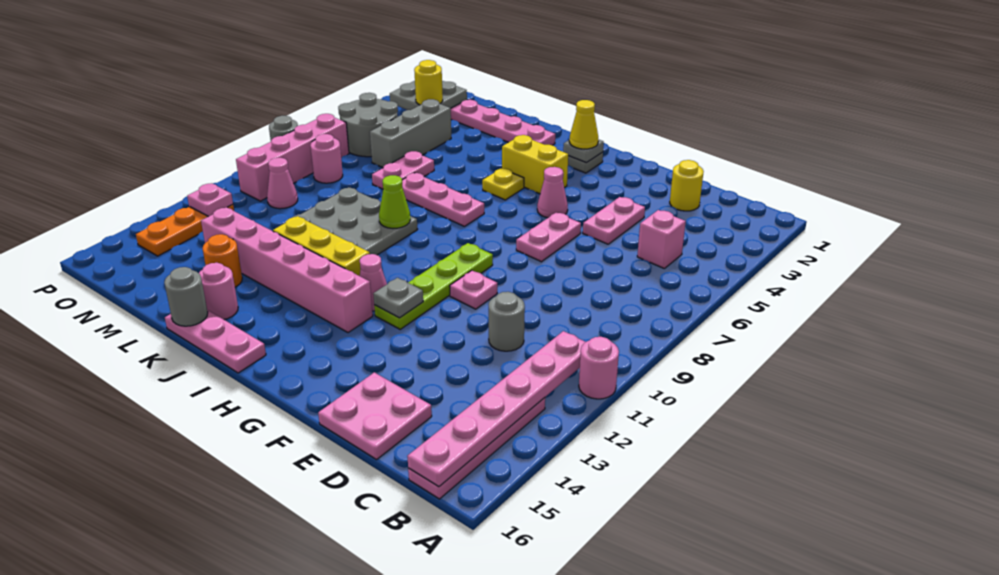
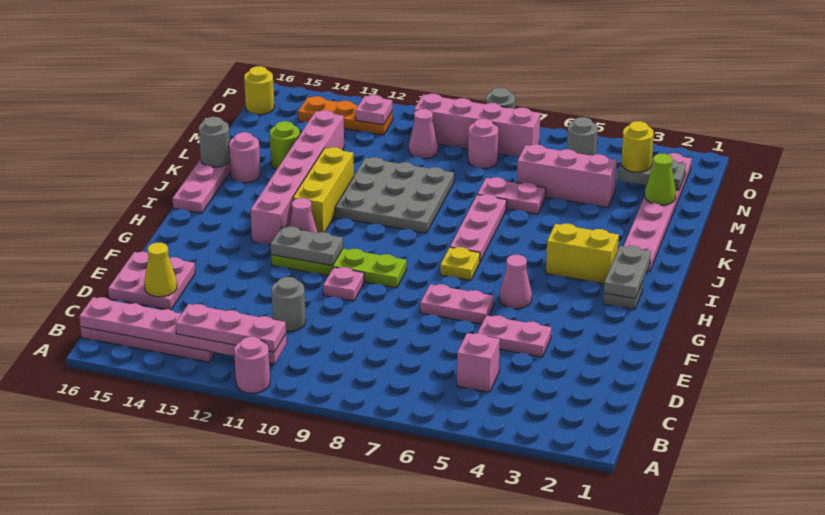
none -> pink 1x3 plate [176,304,286,352]
yellow 1x1 round brick [670,160,704,211] -> yellow 1x1 round brick moved to [244,66,274,115]
grey 1x1 plate [373,278,423,318] -> grey 1x2 plate [271,227,343,265]
grey 1x1 plate [563,139,604,163] -> grey 1x2 plate [604,246,651,299]
yellow 1x1 cone [569,100,598,149] -> yellow 1x1 cone moved to [144,243,177,297]
yellow 1x2 brick [502,135,568,194] -> yellow 1x2 brick turned to [546,224,619,284]
yellow 1x1 plate [482,169,524,200] -> yellow 1x1 plate moved to [440,247,480,281]
lime 1x1 cone [379,175,410,228] -> lime 1x1 cone moved to [645,154,676,205]
orange 1x1 round brick [203,234,242,287] -> lime 1x1 round brick [270,121,300,169]
grey 1x3 brick [370,99,451,168] -> pink 1x3 brick [517,144,617,208]
grey 2x2 plate [389,81,467,110] -> grey 1x2 plate [618,159,686,190]
grey 2x2 round brick [338,93,398,157] -> grey 1x1 round brick [567,117,598,156]

